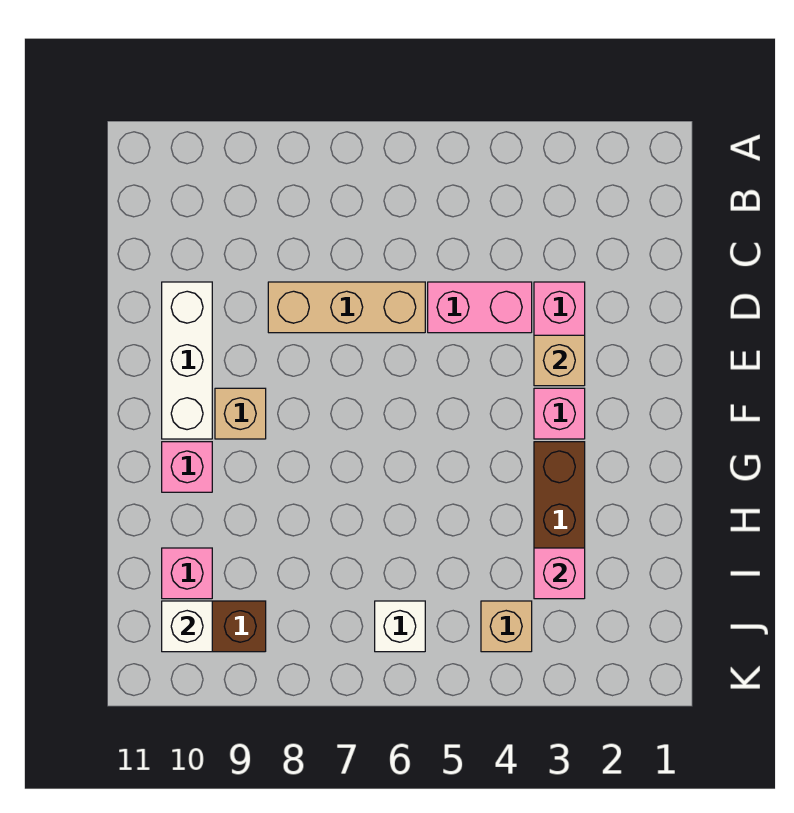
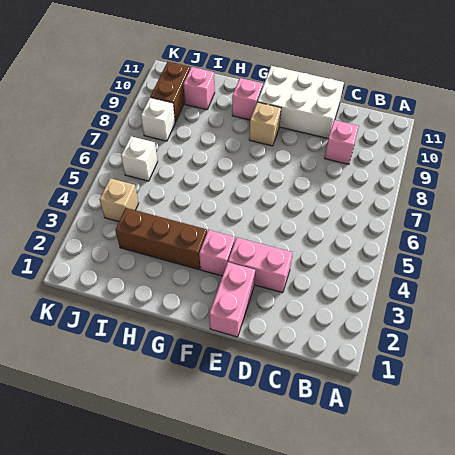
pink 1x2 brick [428,282,532,333] -> pink 1x2 brick moved to [209,262,255,337]
tan 1x3 brick [268,282,425,333] -> none
white 1x3 brick [162,282,212,439] -> white 2x3 brick [257,66,344,138]
tan 1x1 brick [534,335,585,386] -> none
pink 1x1 brick [534,548,585,599] -> pink 1x1 brick moved to [325,120,359,164]
white 1x1 brick [162,601,212,652] -> white 1x1 brick moved to [141,98,175,141]

